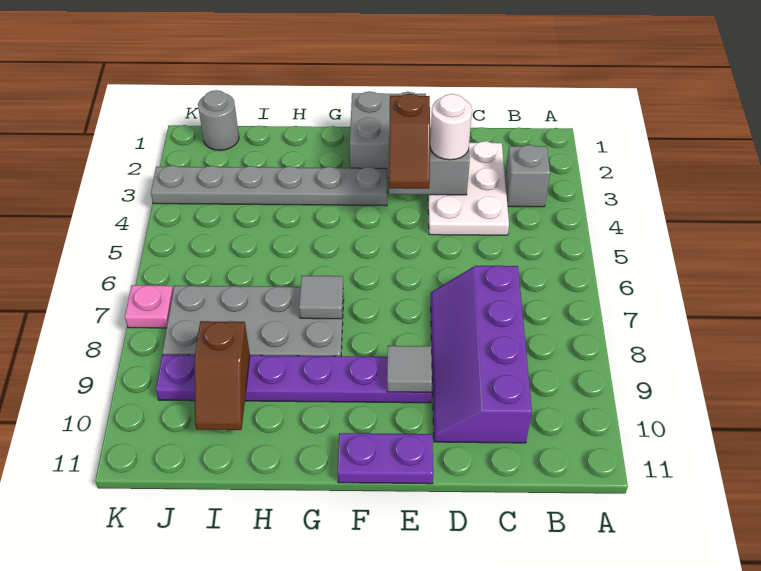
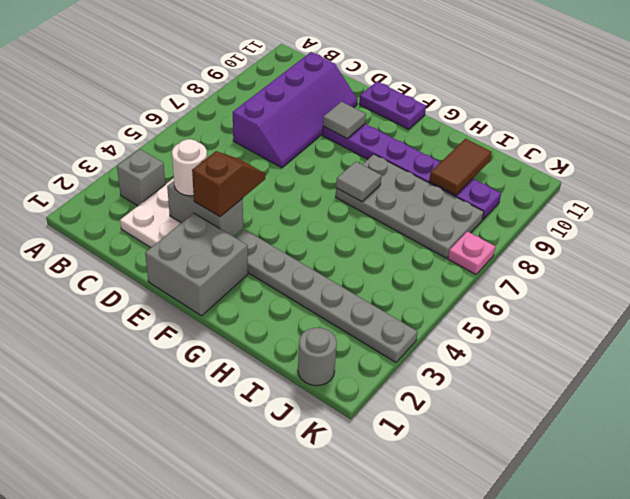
brown 1x2 slope [195,321,250,430] -> brown 1x2 tile [429,139,492,195]

